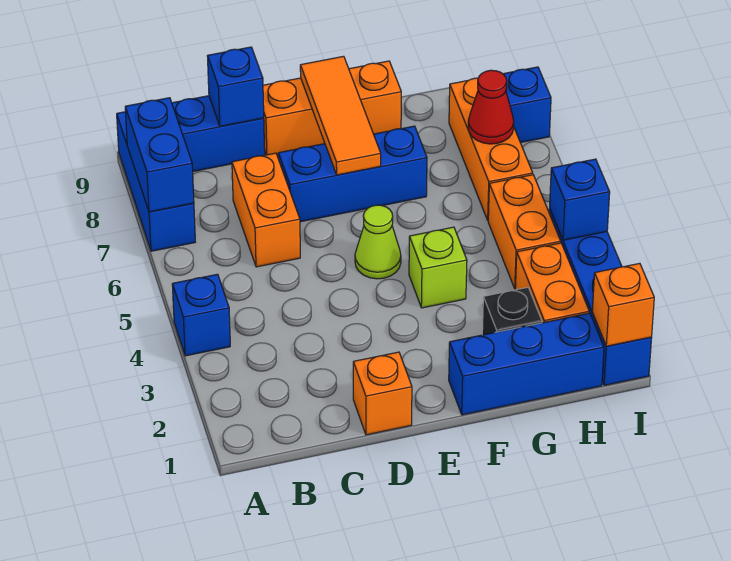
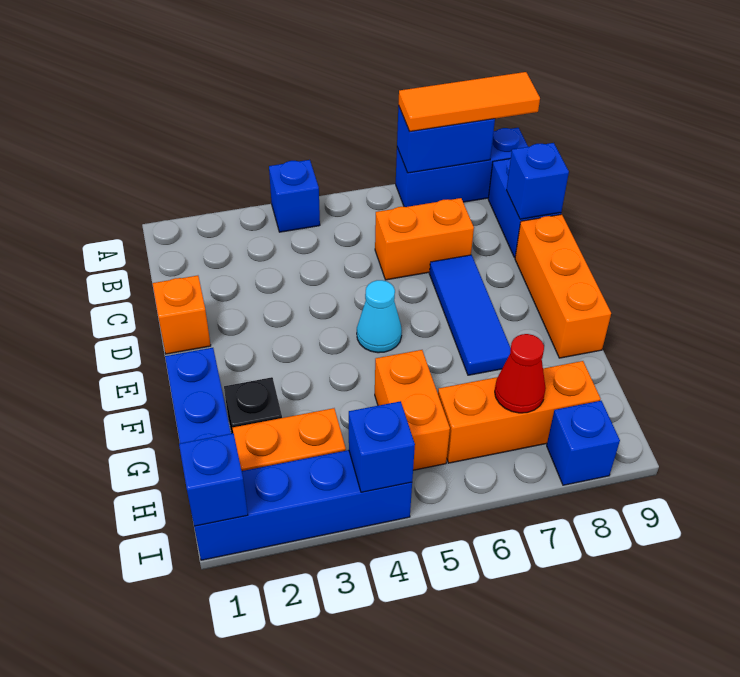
blue 1x3 brick [278,126,427,222] -> blue 1x3 tile [429,255,511,375]
lime 1x1 cone [355,205,401,279] -> cyan 1x1 cone [357,280,402,353]
orange 1x3 tile [300,56,381,175] -> orange 1x3 tile moved to [398,72,540,131]
lime 1x1 brick [409,227,467,308] -> none
orange 1x2 brick [488,175,561,288] -> orange 1x2 brick turned to [375,350,450,470]
orange 1x1 brick [592,263,654,346] -> blue 1x1 brick [179,433,248,526]

